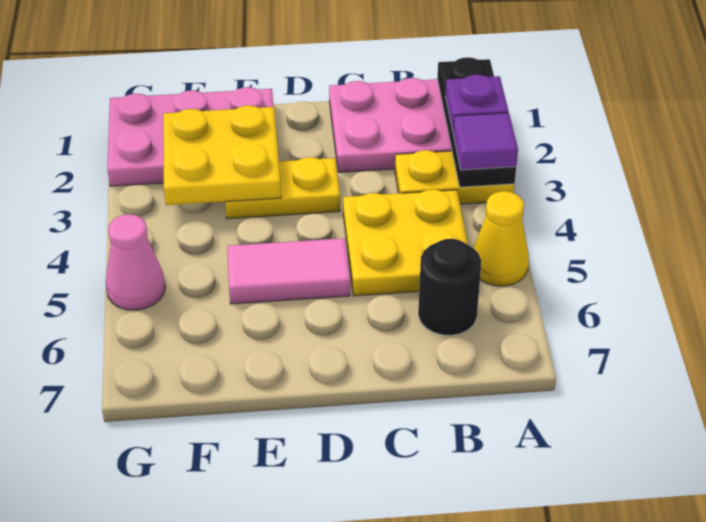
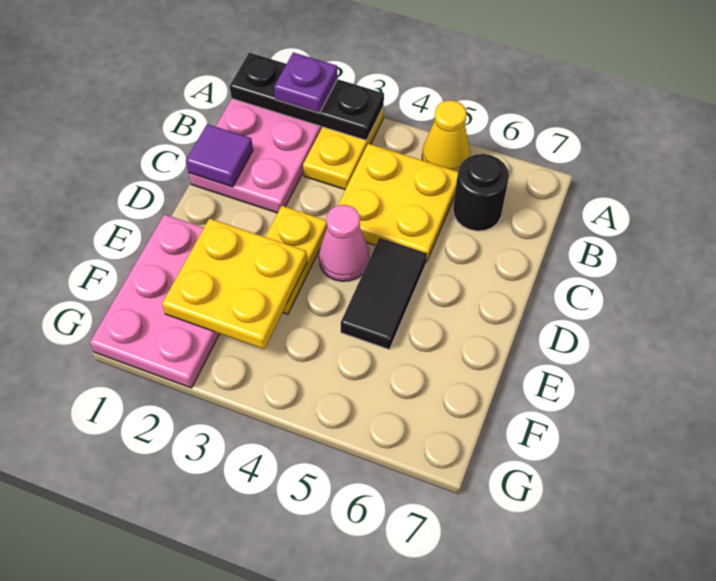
purple 1x1 tile [453,113,518,170] -> purple 1x1 tile moved to [186,124,253,187]
pink 1x2 tile [227,238,350,304] -> black 1x2 tile [341,238,427,349]
pink 1x1 cone [106,214,165,310] -> pink 1x1 cone moved to [319,205,369,281]

